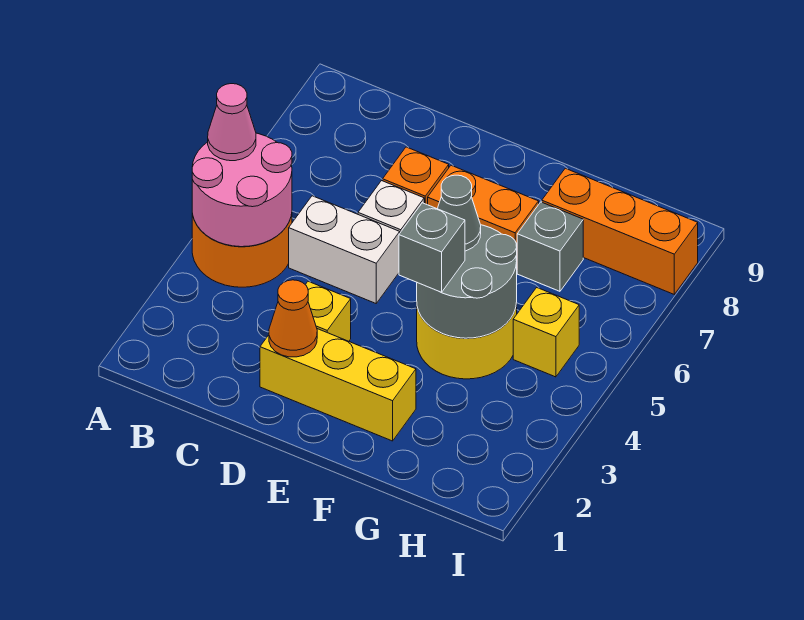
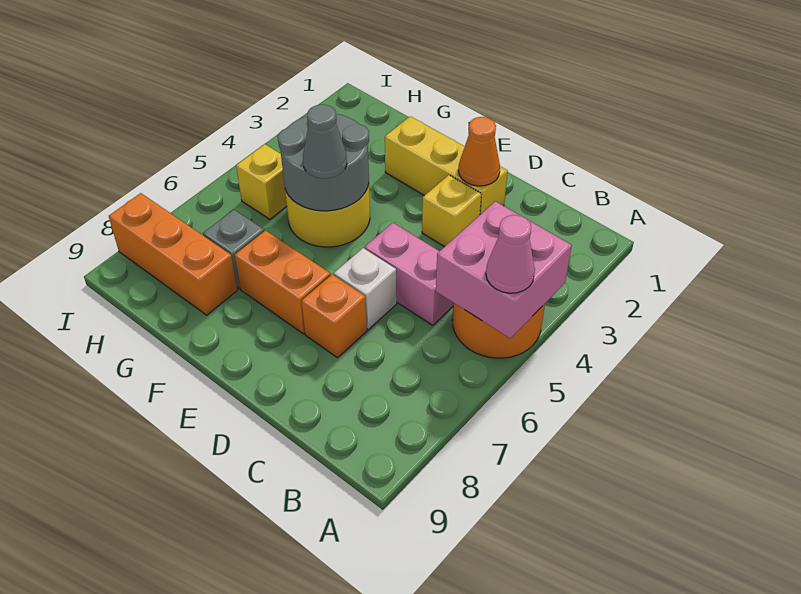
pink 2x2 round brick [192,133,292,247] -> pink 2x2 brick [436,201,572,338]
white 1x2 brick [289,196,400,303] -> pink 1x2 brick [365,223,453,325]
grey 1x1 brick [399,203,465,292] -> none

